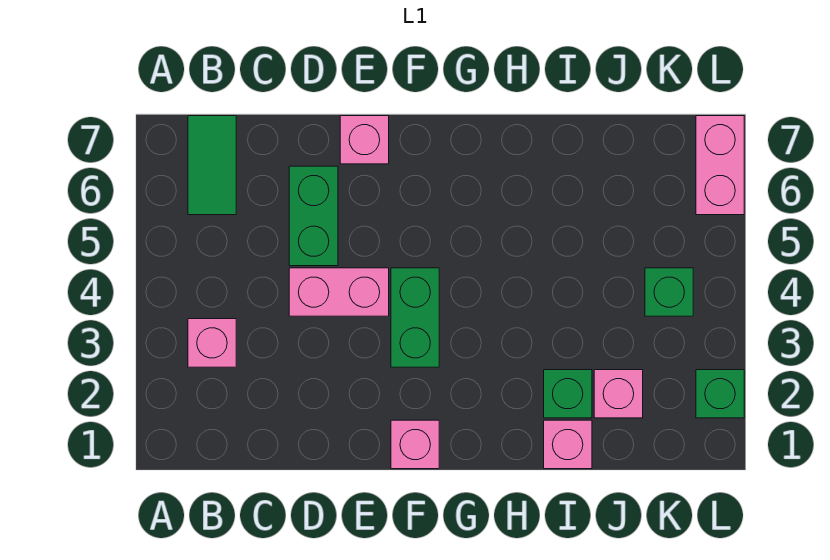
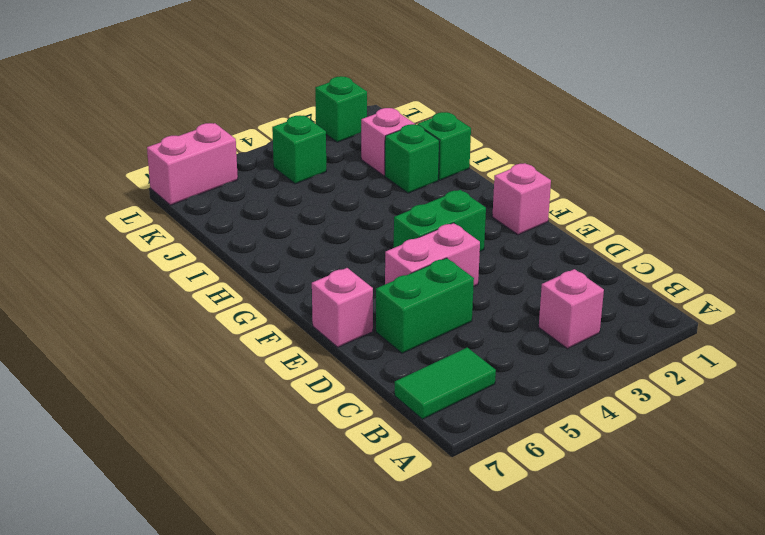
pink 1x2 brick [289,268,389,316] -> pink 1x2 brick turned to [385,223,480,286]
pink 1x1 brick [544,420,592,469] -> green 1x1 brick [417,112,471,180]

